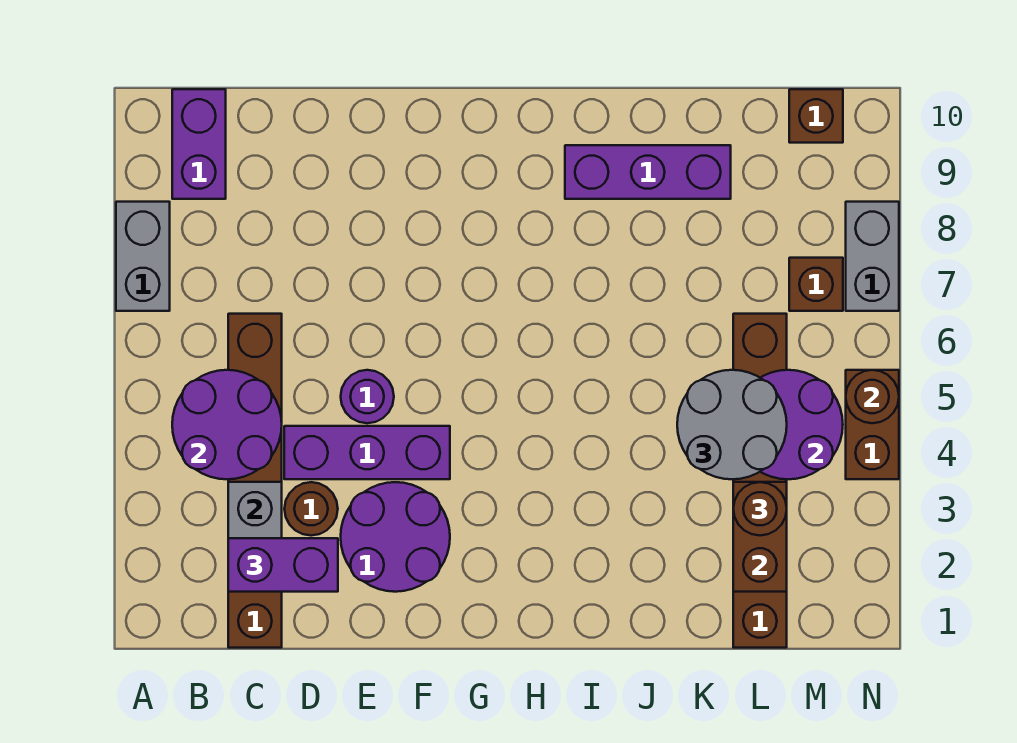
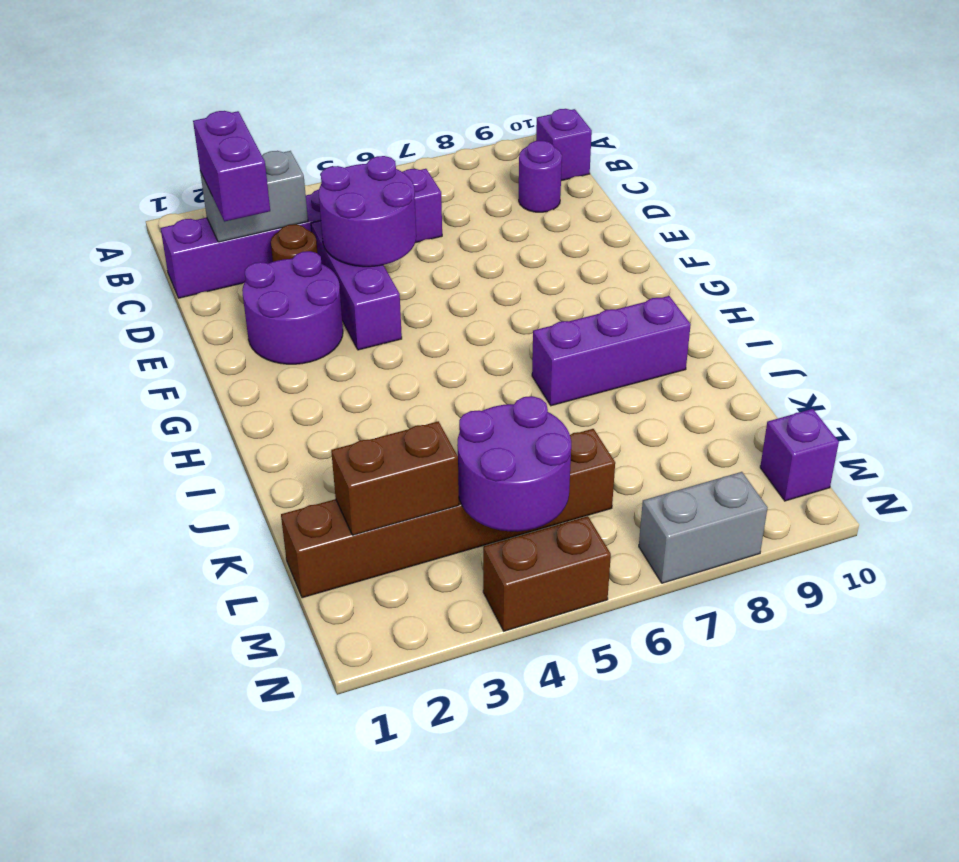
grey 1x2 brick [116,202,170,311] -> none
purple 2x2 round brick [172,370,282,479] -> purple 2x2 round brick moved to [319,156,416,267]
purple 1x2 brick [172,89,226,199] -> purple 1x1 brick [536,109,592,181]
brown 1x6 brick [228,314,282,648] -> purple 1x6 brick [161,169,442,298]
purple 1x1 round brick [341,370,394,423] -> purple 1x1 round brick moved to [519,141,562,212]
purple 1x3 brick [565,145,731,199] -> purple 1x3 brick turned to [532,296,691,406]
grey 2x2 round brick [677,370,787,479] -> none
brown 1x1 round brick [733,482,787,536] -> none
brown 1x1 brick [789,258,843,311] -> none
brown 1x1 brick [789,89,843,143] -> purple 1x1 brick [760,409,839,501]
brown 1x1 round brick [846,370,899,423] -> none

